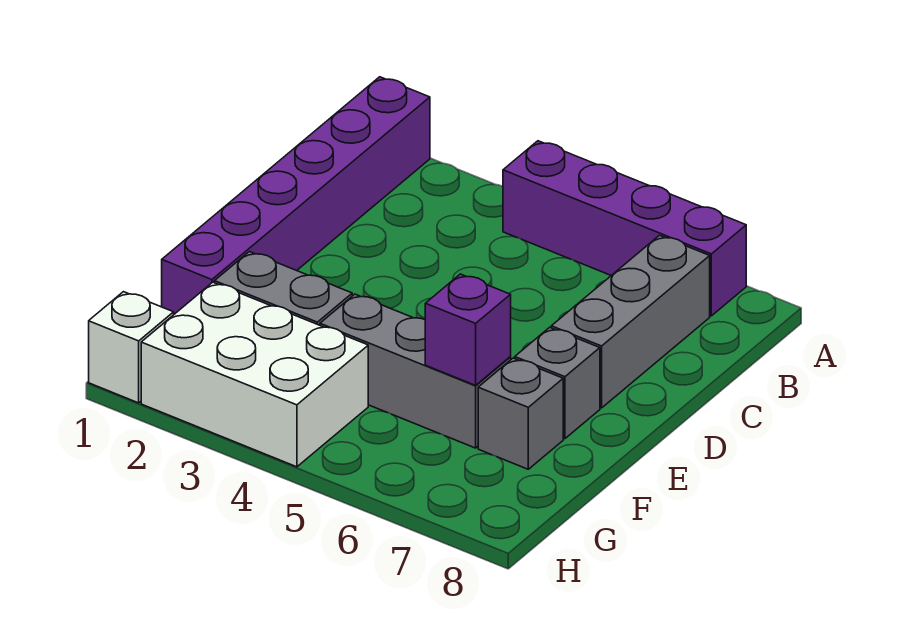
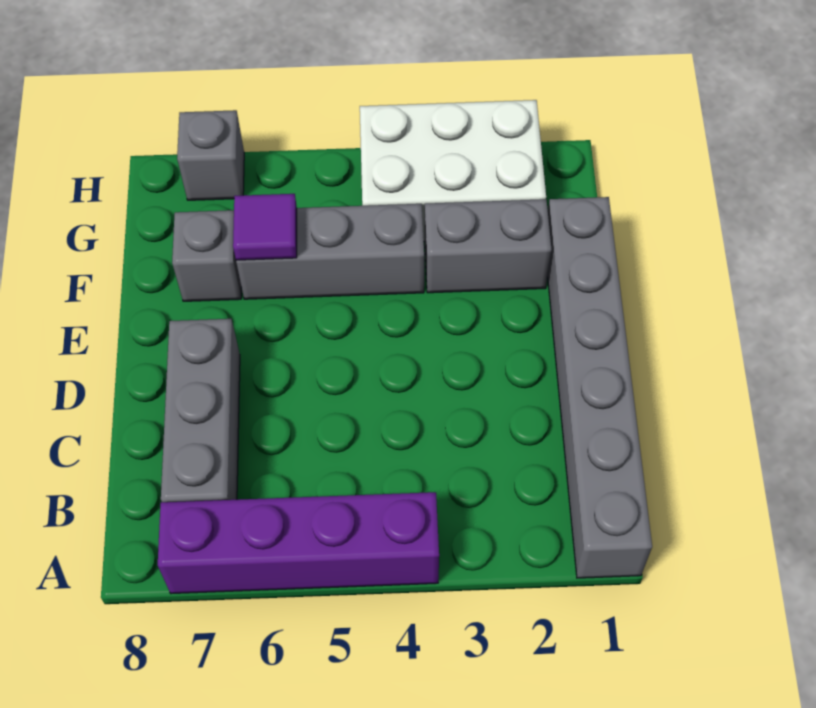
purple 1x6 brick [162,77,430,314] -> grey 1x6 brick [548,197,652,578]
grey 1x1 brick [515,327,600,439] -> grey 1x1 brick moved to [177,110,244,200]
purple 1x1 brick [425,274,511,385] -> purple 1x1 tile [233,194,297,260]
white 1x1 brick [89,292,174,403] -> none

